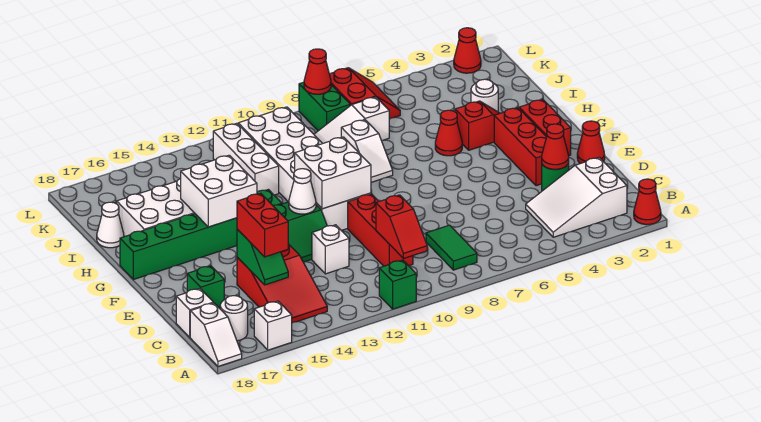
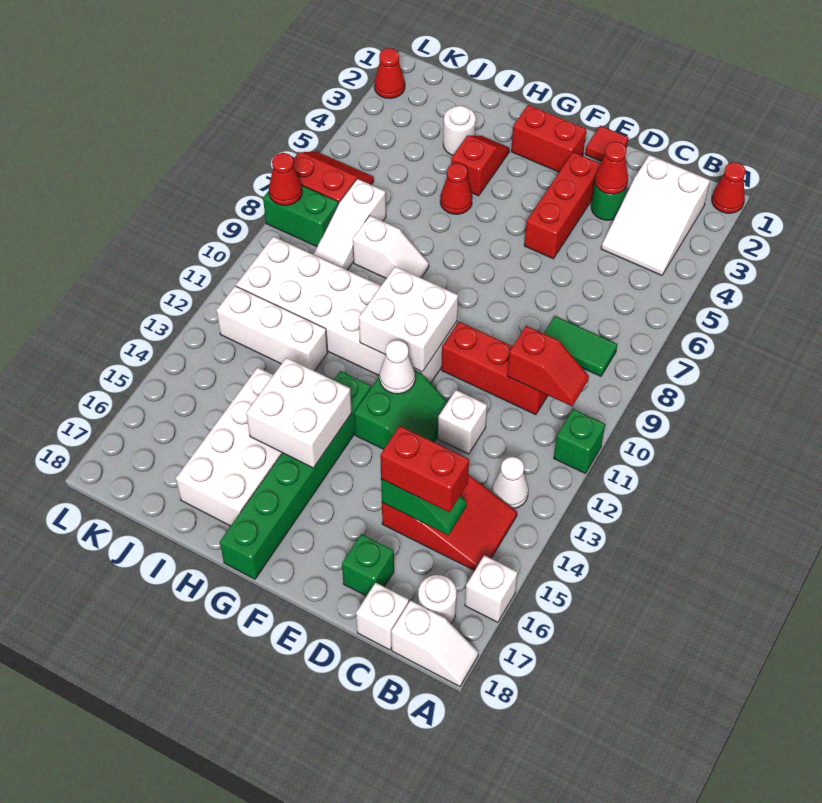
red 1x1 cone [577,121,605,164] -> red 1x1 tile [585,126,629,161]
red 1x3 brick [494,108,546,186] -> red 1x3 brick turned to [524,152,600,259]
white 1x1 cone [97,202,124,248] -> white 1x1 cone moved to [492,457,528,509]

